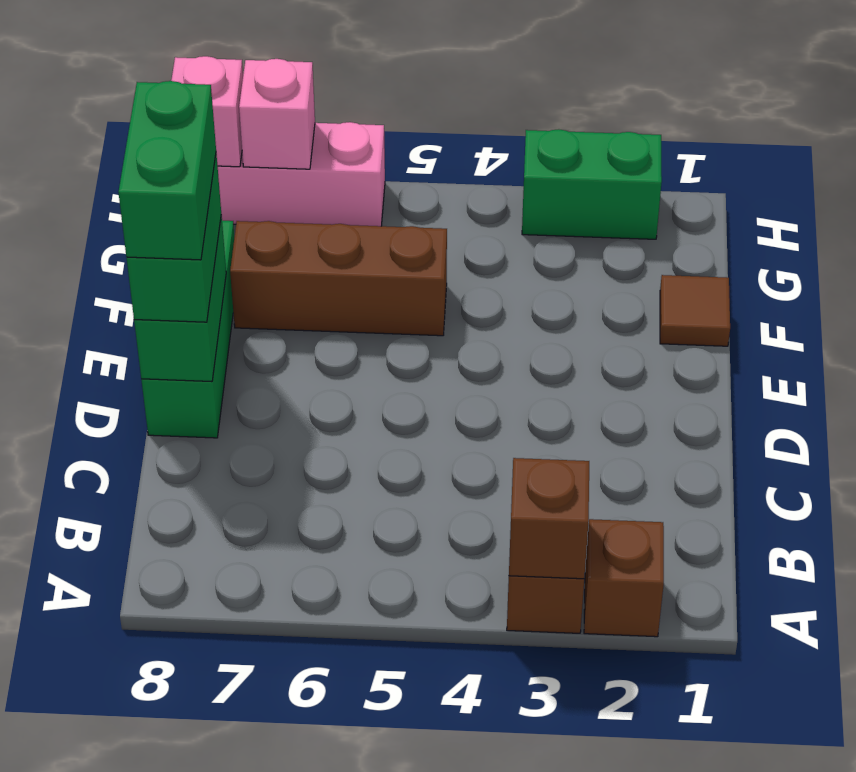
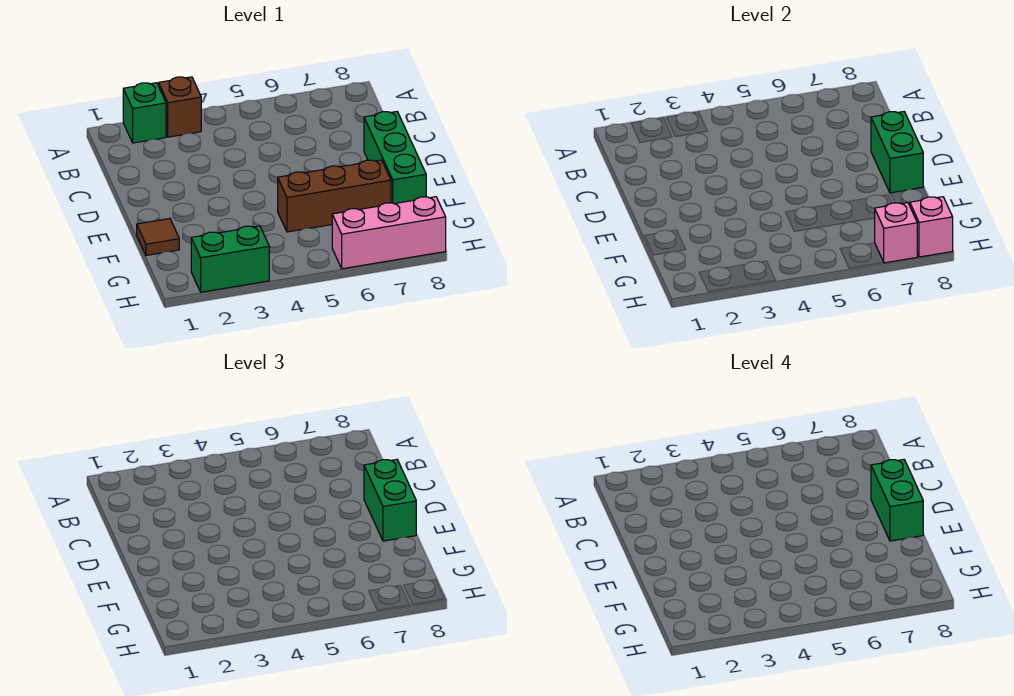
brown 1x1 brick [584,519,664,637] -> green 1x1 brick [123,83,166,143]
brown 1x1 brick [509,458,589,579] -> none

